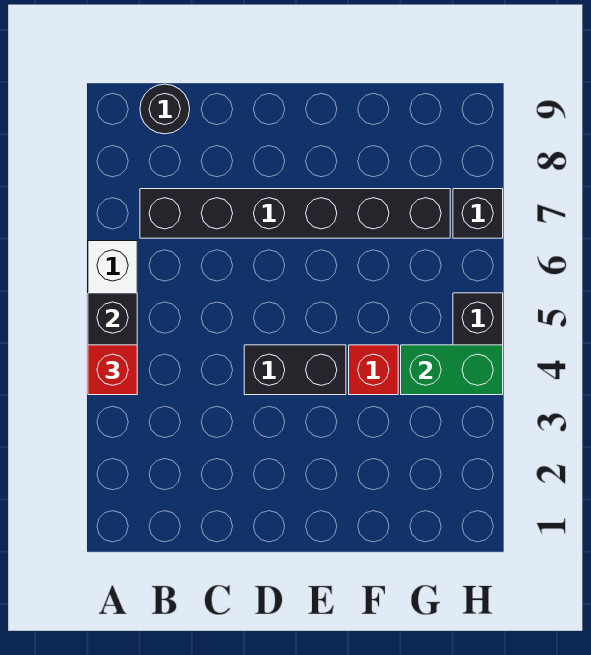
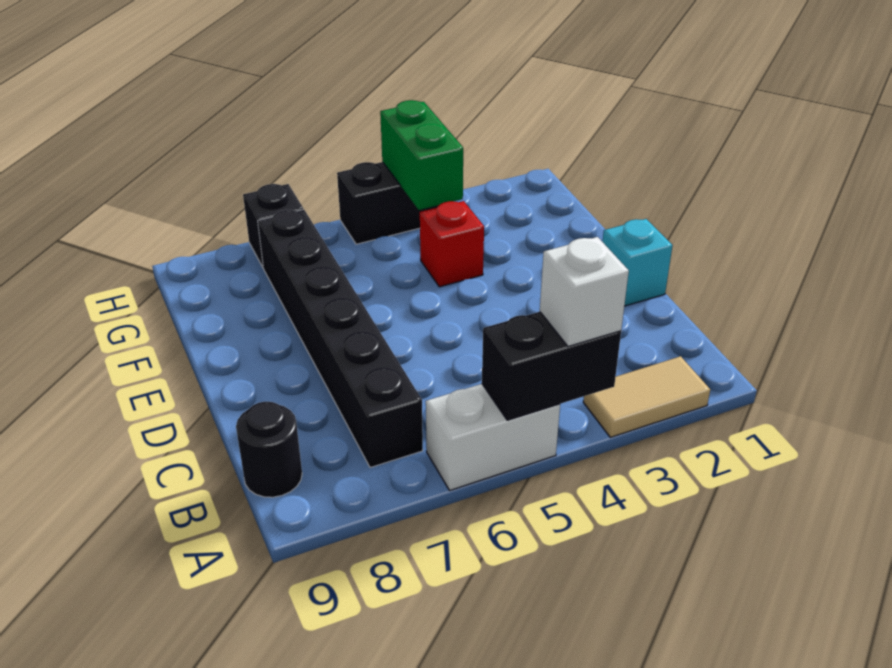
none -> tan 1x2 tile [583,356,710,437]
red 1x1 brick [88,345,137,395] -> white 1x1 brick [540,237,629,347]
none -> cyan 1x1 brick [603,219,673,306]
black 1x2 brick [244,345,346,395] -> none

